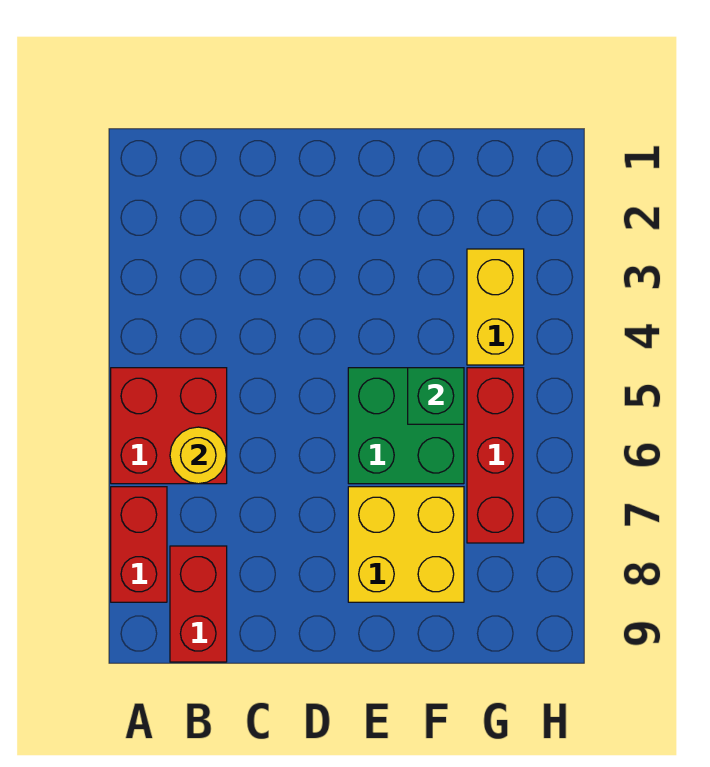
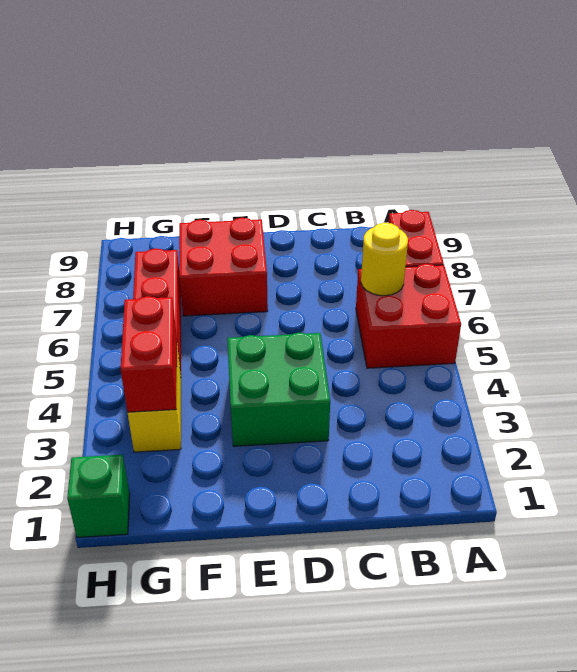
red 1x2 brick [170,546,227,662] -> red 1x2 brick moved to [121,296,177,412]
green 2x2 brick [348,368,464,484] -> green 2x2 brick moved to [227,333,330,446]
yellow 2x2 brick [348,487,464,602] -> red 2x2 brick [179,218,268,316]
green 1x1 brick [408,368,464,424] -> green 1x1 brick moved to [67,455,130,538]

